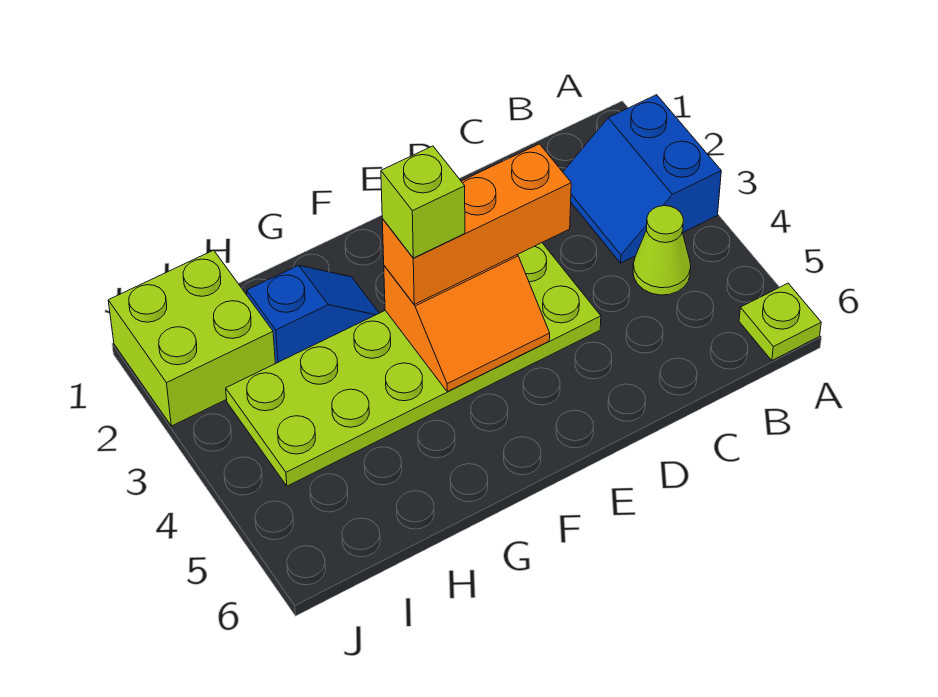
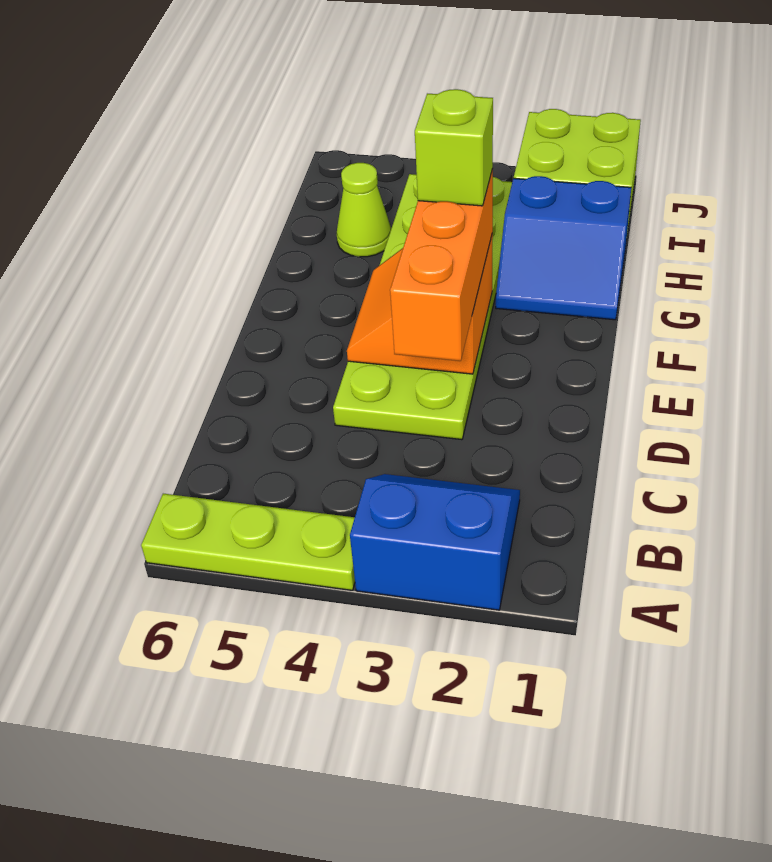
lime 1x1 plate [739,283,821,360] -> lime 1x3 plate [141,494,355,590]
lime 1x1 cone [633,206,691,295] -> lime 1x1 cone moved to [337,163,391,257]
blue 1x2 slope [247,265,379,364] -> blue 2x2 slope [496,176,631,320]

